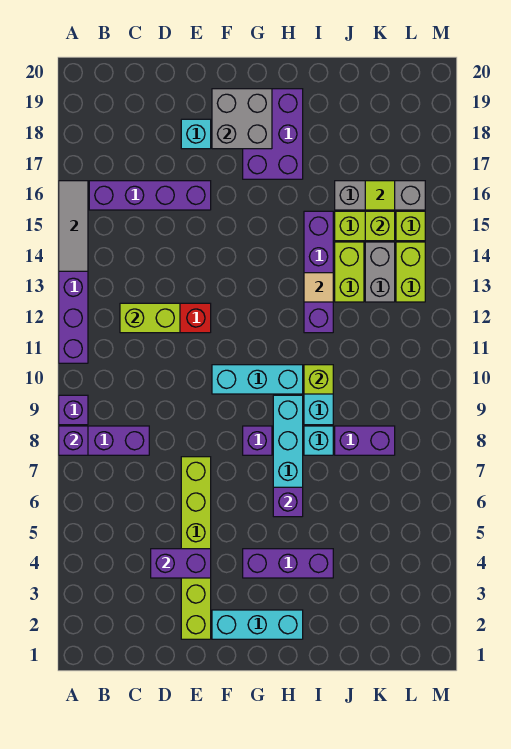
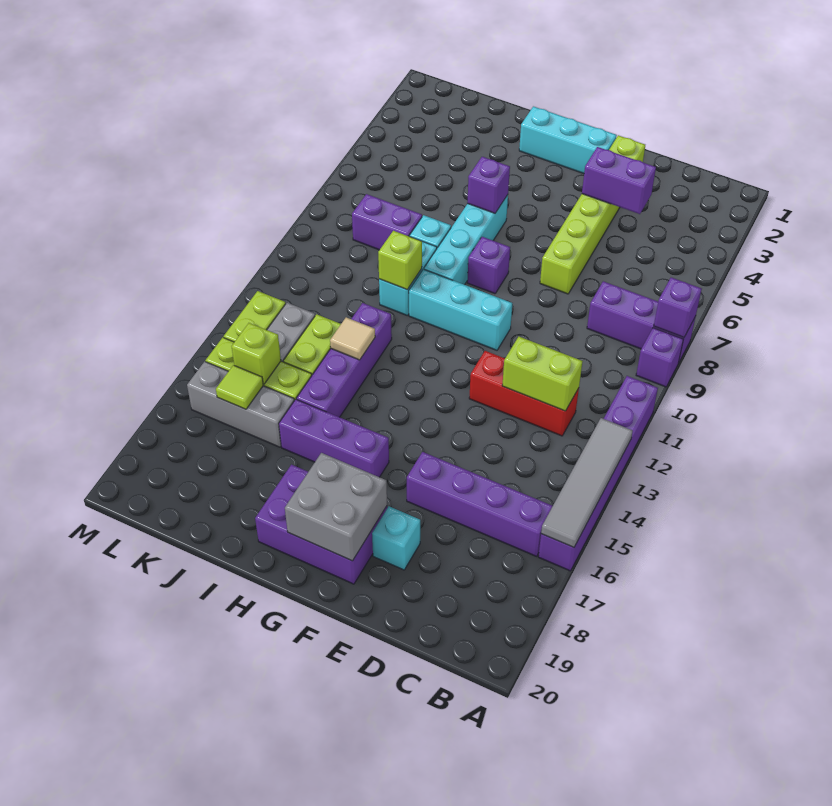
grey 1x3 tile [59,181,88,271] -> grey 1x4 tile [541,418,633,547]
purple 1x3 brick [243,549,333,578] -> purple 1x3 brick moved to [279,399,389,477]
purple 2x3 brick [243,89,303,179] -> purple 2x3 brick turned to [255,465,387,584]

